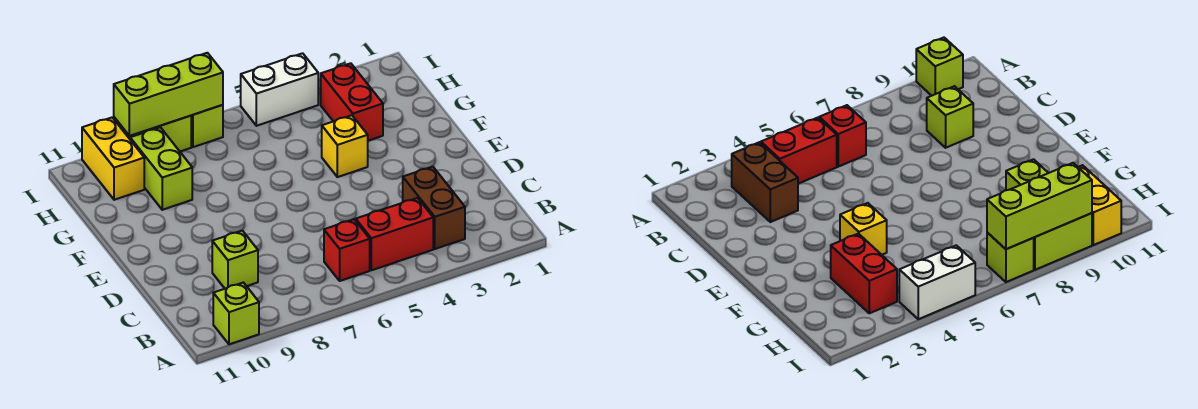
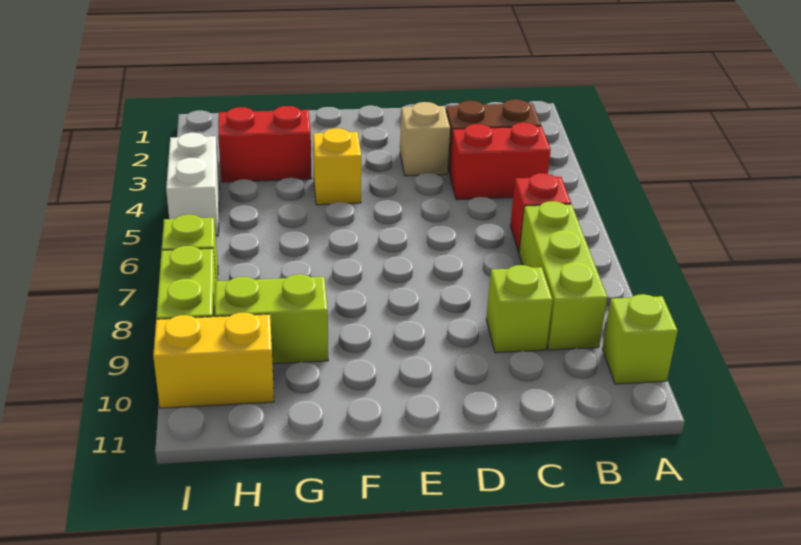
red 1x2 brick [356,198,433,270] -> red 1x2 brick turned to [450,123,551,200]
none -> tan 1x1 brick [400,102,450,176]
lime 1x3 brick [114,53,223,136] -> lime 1x3 brick moved to [519,201,608,350]

